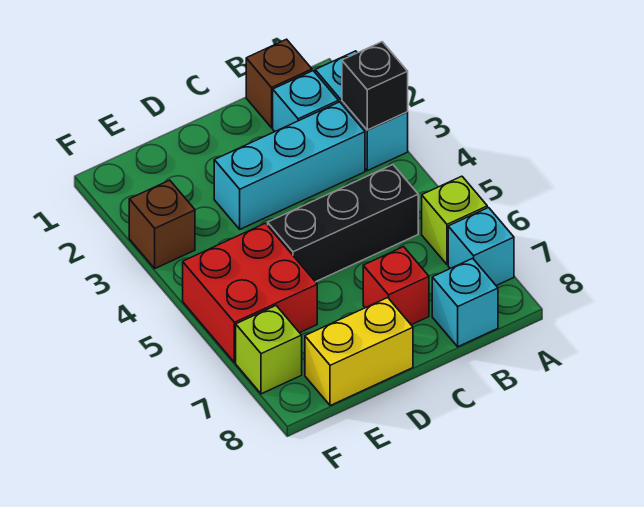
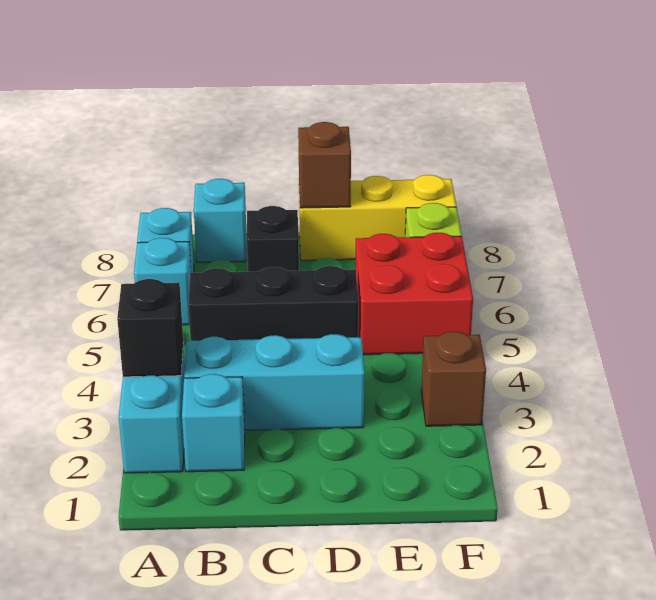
lime 1x1 brick [422,176,487,265] -> cyan 1x1 brick [134,238,191,325]
brown 1x1 brick [246,39,312,128] -> brown 1x1 brick moved to [298,122,351,208]
red 1x1 brick [363,247,429,325] -> black 1x1 brick [246,206,299,272]
yellow 1x2 brick [305,298,413,406] -> yellow 1x3 brick [299,175,456,260]

